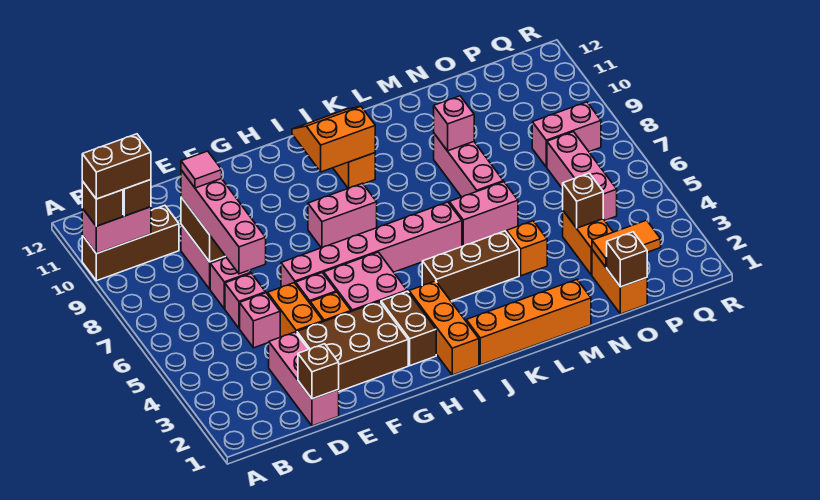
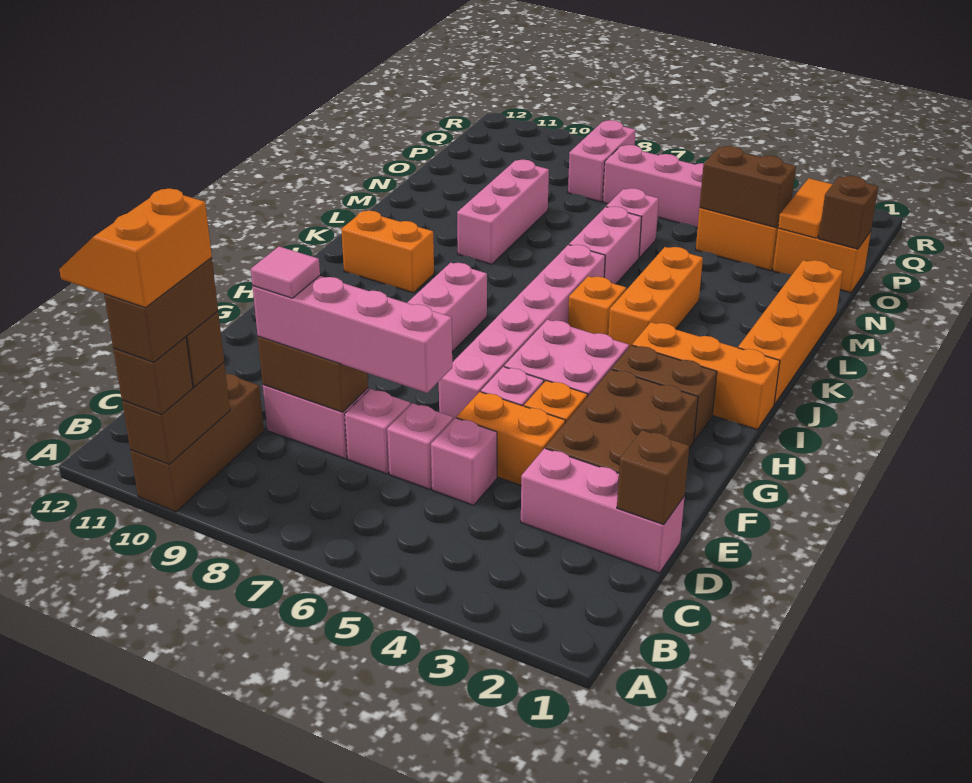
pink 1x2 brick [82,207,151,254] -> brown 1x2 brick [122,363,230,464]
orange 2x2 slope [292,106,375,172] -> orange 2x2 slope moved to [59,188,212,308]
brown 1x3 brick [422,231,519,301] -> orange 1x3 brick [608,247,703,347]
orange 1x1 brick [507,221,547,276] -> orange 1x1 brick moved to [568,276,626,335]
pink 1x3 brick [434,134,503,197] -> pink 1x3 brick turned to [457,160,549,264]
pink 1x1 brick [434,96,474,151] -> pink 1x1 brick moved to [606,188,659,258]
brown 1x1 brick [563,173,603,228] -> brown 1x2 brick [700,146,796,228]

